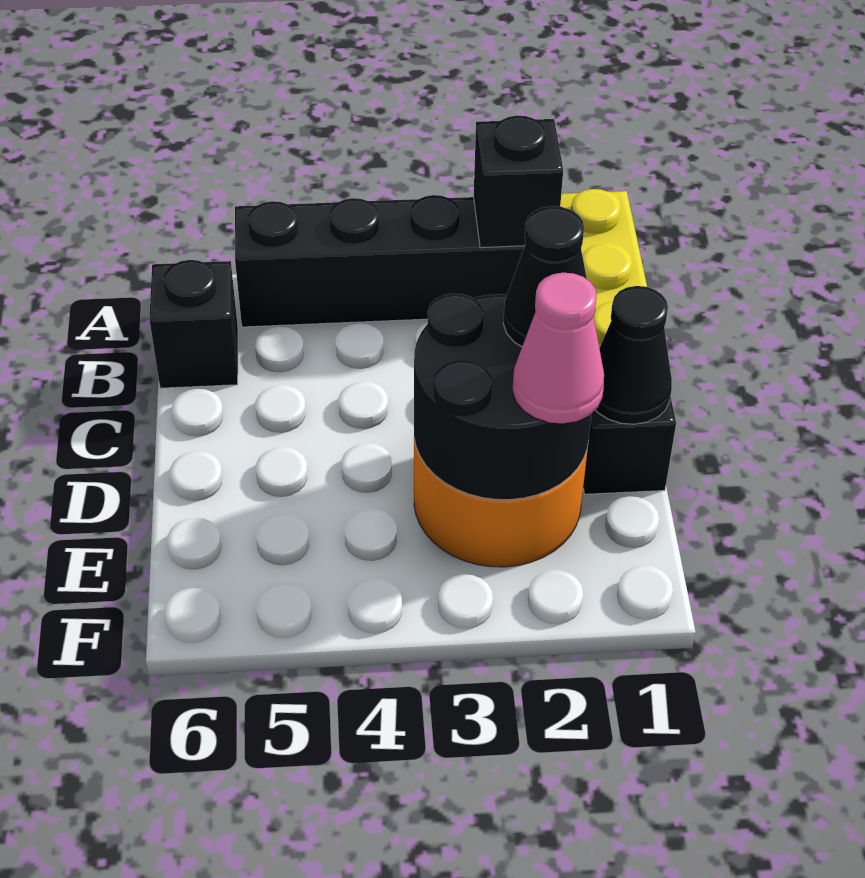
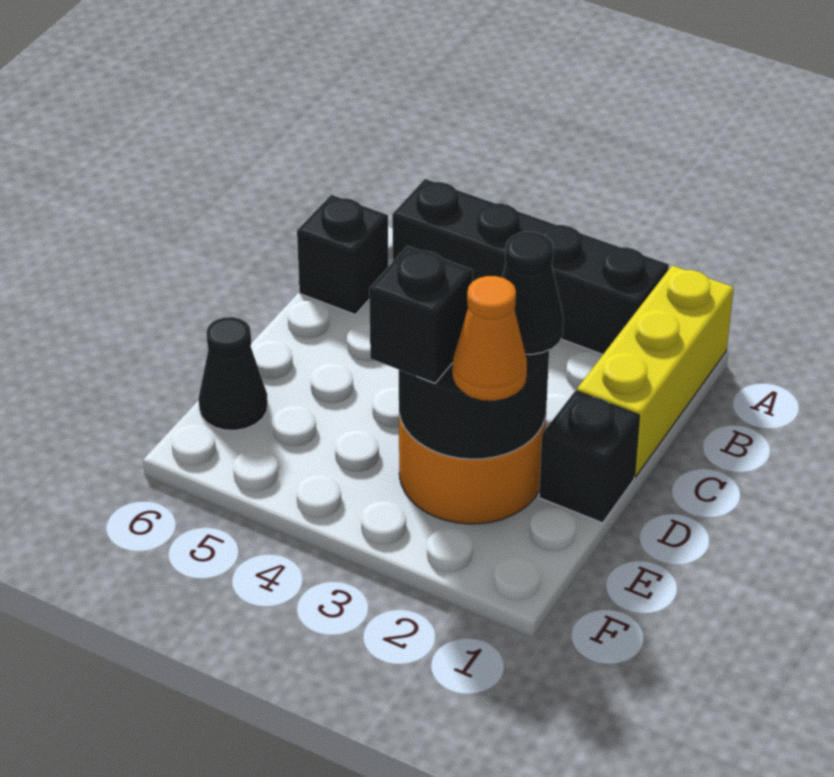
black 1x1 brick [474,116,563,248] -> black 1x1 brick moved to [369,246,473,383]
black 1x1 cone [596,286,672,424] -> black 1x1 cone moved to [199,317,268,430]
pink 1x1 cone [512,273,604,424] -> orange 1x1 cone [452,276,527,401]

